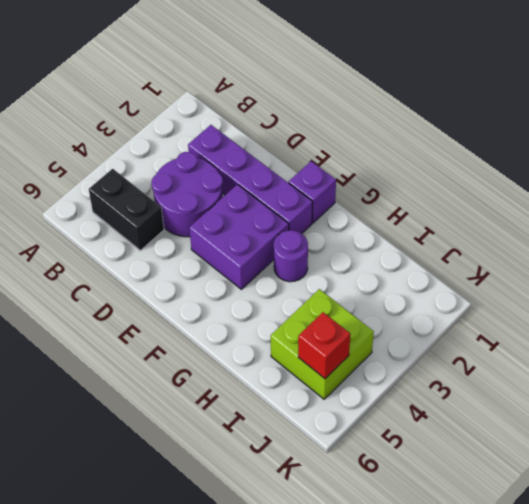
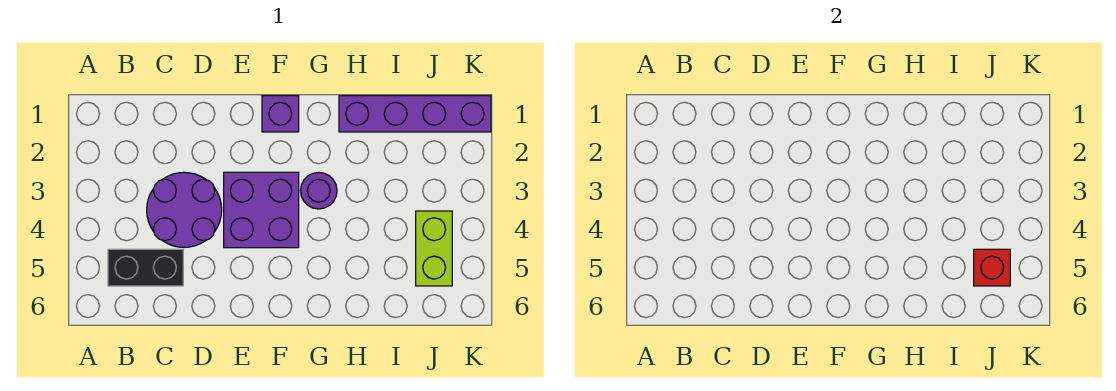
purple 1x4 brick [188,125,313,234] -> purple 1x4 brick moved to [339,96,491,132]
lime 2x2 brick [271,289,374,399] -> lime 1x2 brick [416,211,452,286]

